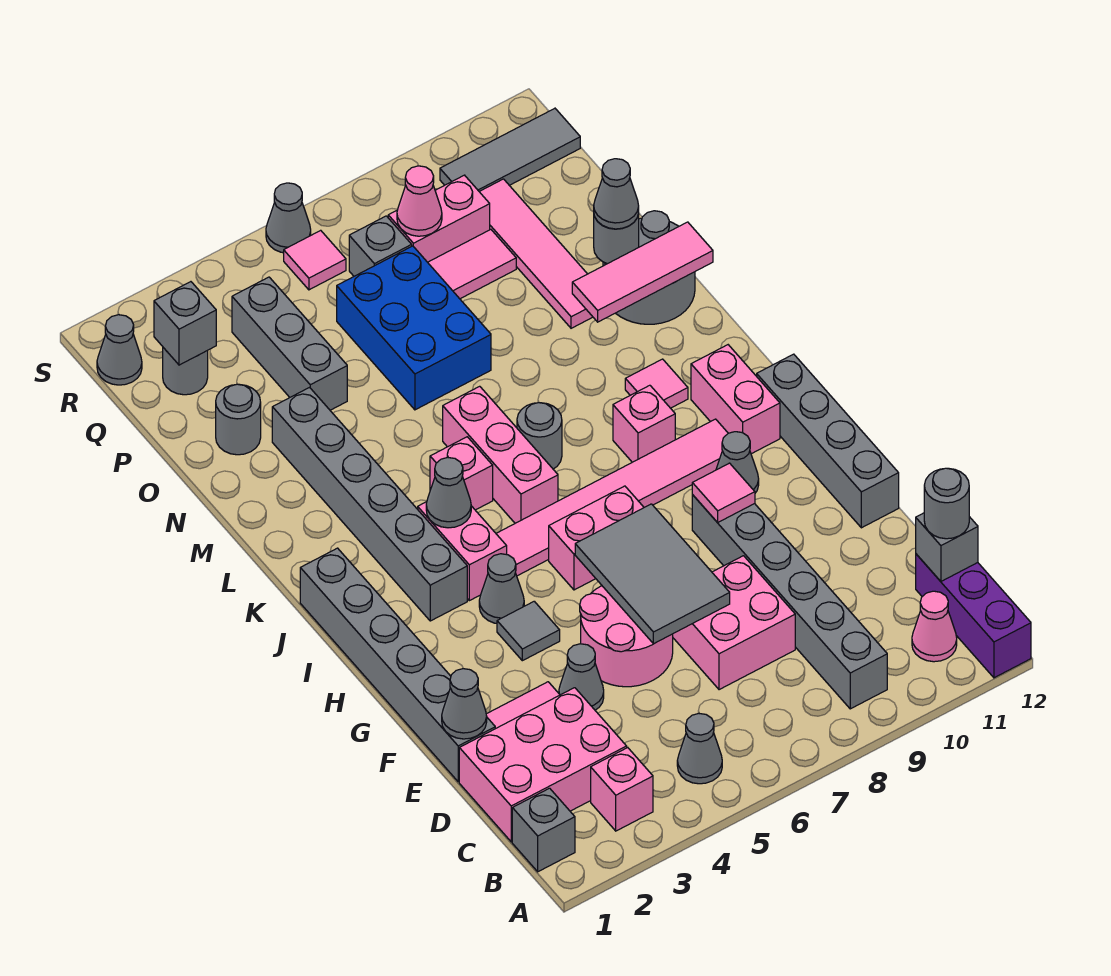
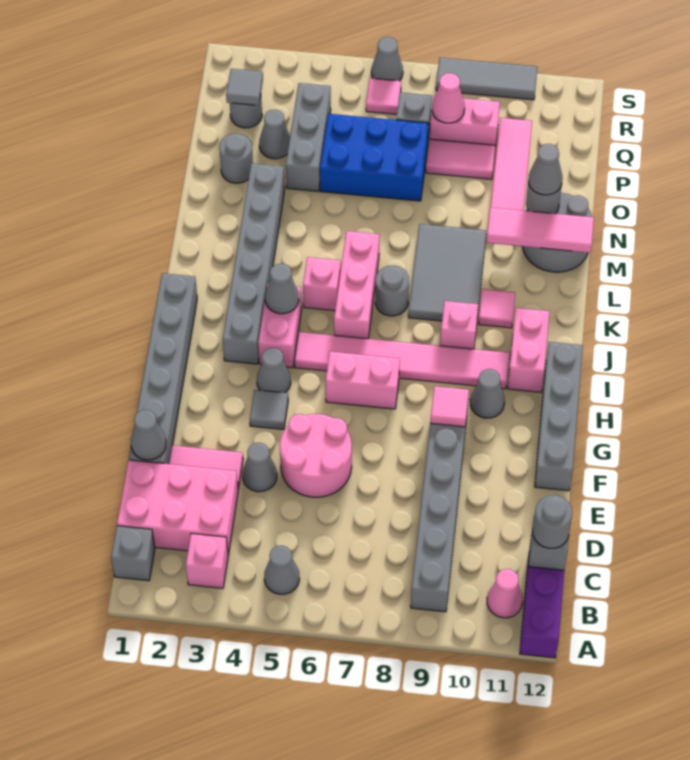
pink 2x2 brick [673,556,795,690] -> none
grey 2x3 tile [575,504,730,644] -> grey 2x3 tile moved to [408,224,486,321]
blue 2x3 brick [337,246,491,410] -> blue 2x3 brick turned to [320,114,429,201]
grey 1x1 brick [154,282,216,365] -> grey 1x1 tile [226,69,263,106]
grey 1x1 cone [97,315,142,385] -> grey 1x1 cone moved to [259,109,290,159]
grey 1x3 tile [440,108,580,191] -> grey 1x3 tile moved to [436,58,537,100]

